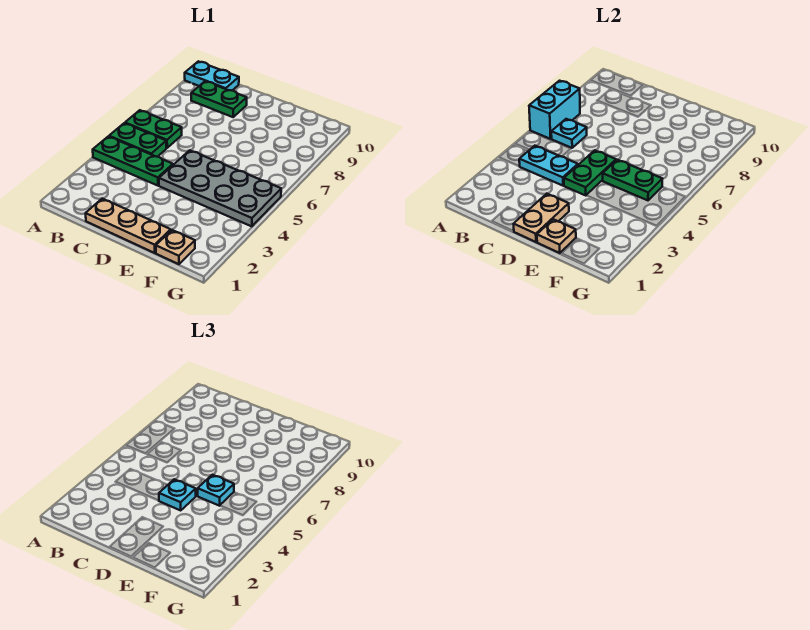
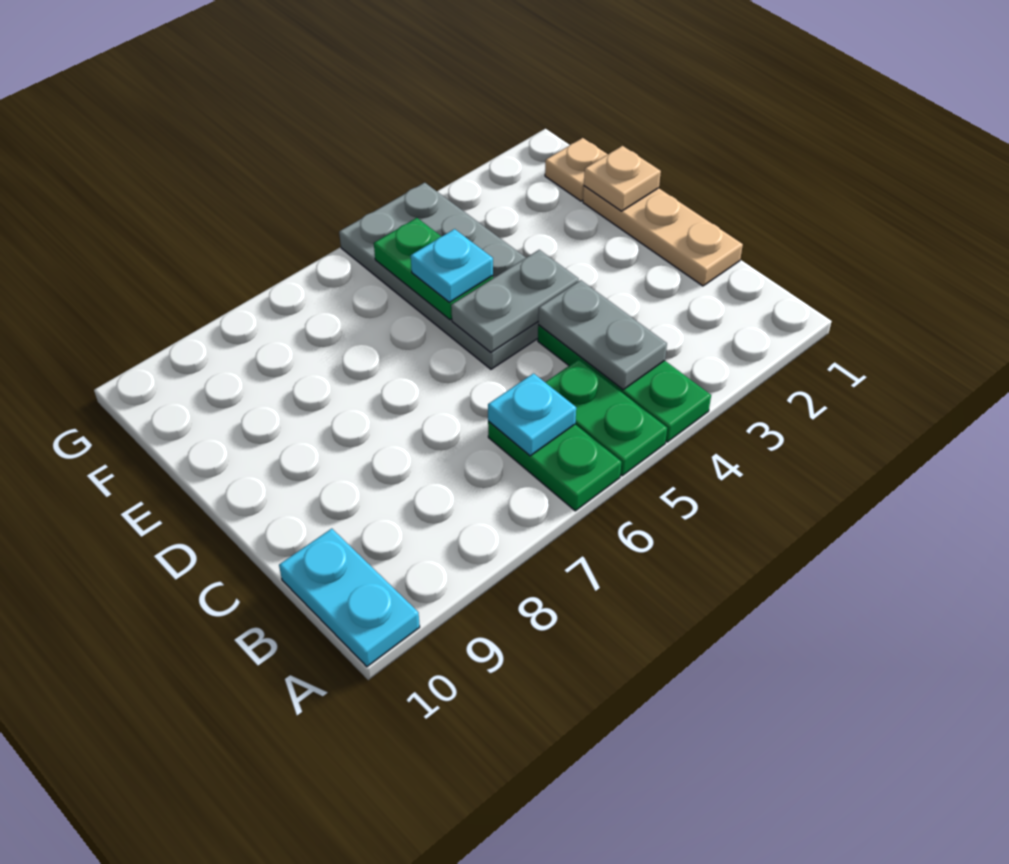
cyan 1x2 brick [529,81,580,139] -> none
cyan 1x2 plate [519,146,578,186] -> grey 1x2 plate [538,280,667,390]
green 1x2 plate [191,81,247,117] -> none
tan 1x2 plate [514,194,569,242] -> none
green 1x2 plate [564,150,616,196] -> grey 1x2 plate [451,250,579,352]
cyan 1x1 plate [159,479,196,511] -> none

